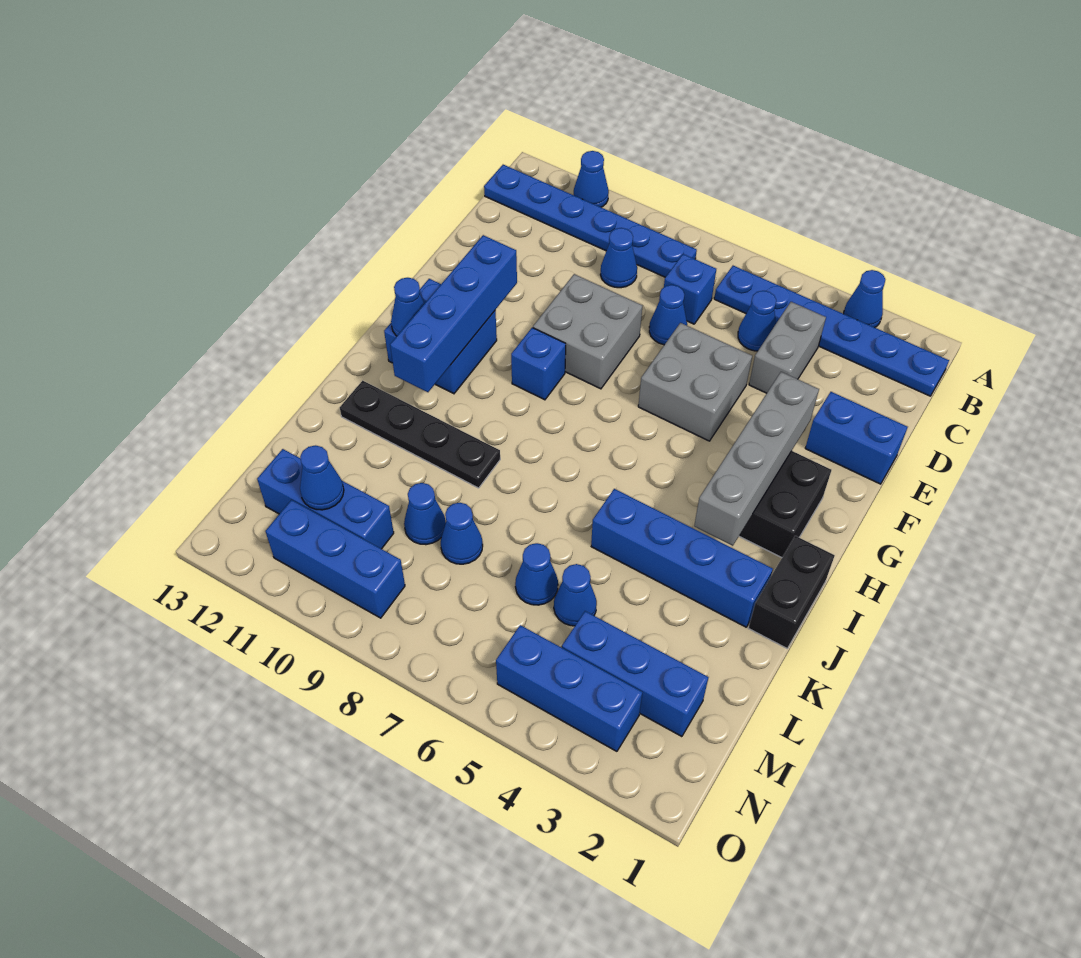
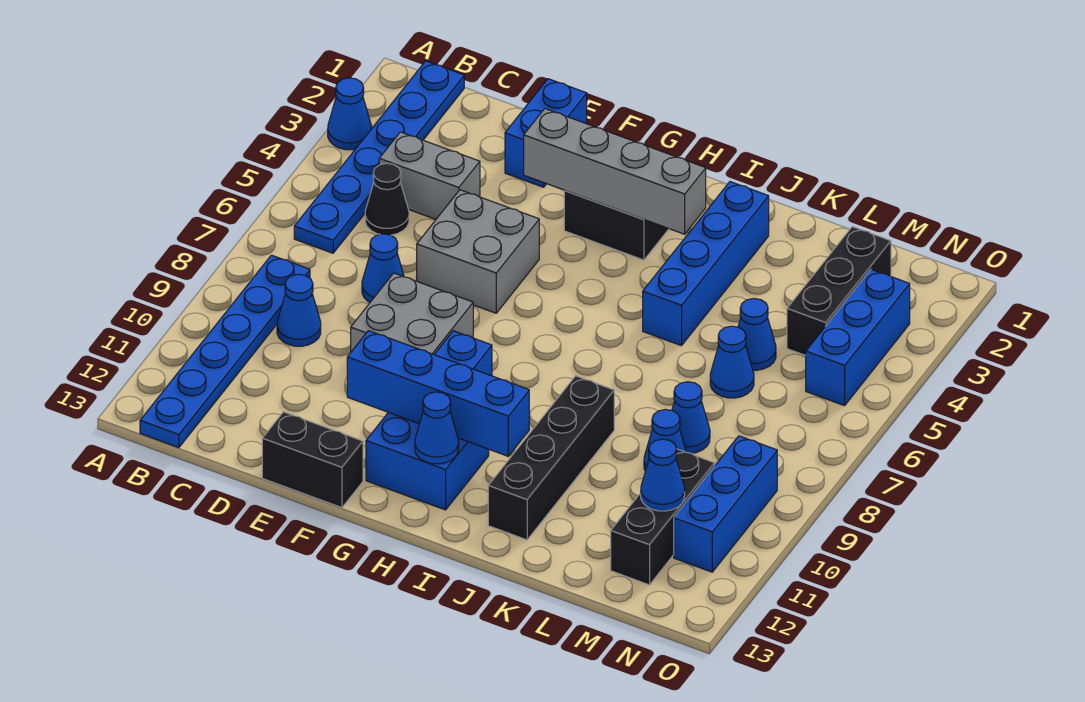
blue 1x1 cone [574,151,609,207] -> none
blue 1x1 cone [738,291,776,351] -> black 1x1 cone [365,163,409,235]
blue 1x1 brick [664,254,716,324] -> none
black 1x2 brick [749,536,835,648] -> black 1x2 brick moved to [262,412,363,508]
black 1x4 plate [340,381,500,488] -> black 1x4 brick [488,376,614,540]
blue 1x3 brick [562,611,708,737] -> black 1x3 brick [787,227,891,356]
blue 1x3 brick [257,449,394,549] -> black 1x3 brick [611,449,715,585]

